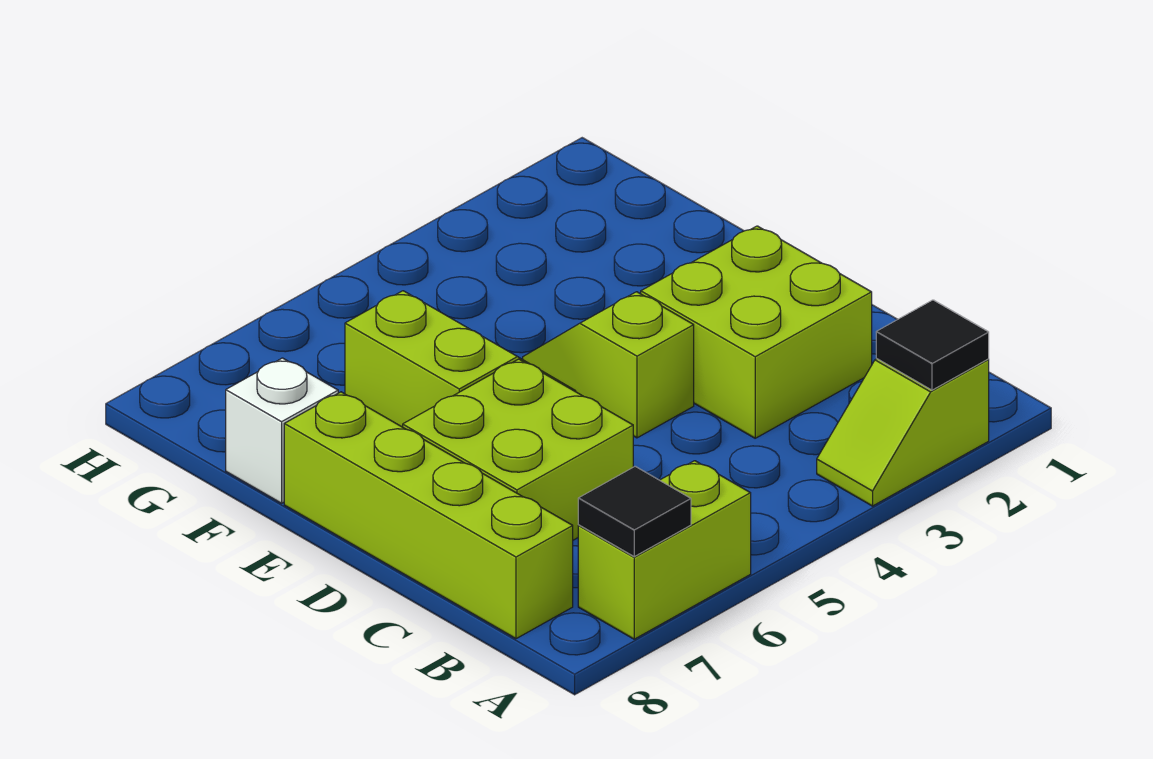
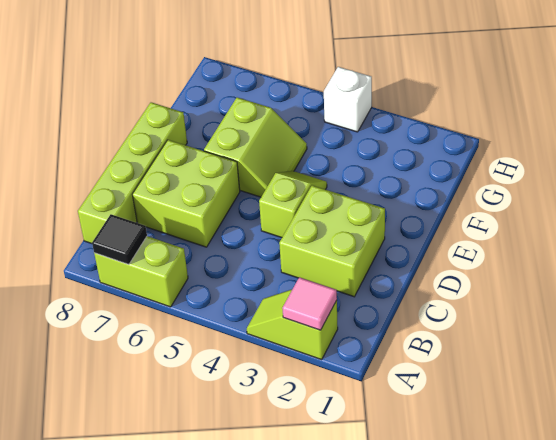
black 1x1 tile [876,300,989,390] -> pink 1x1 tile [282,277,337,330]
white 1x1 brick [226,358,338,503] -> white 1x1 brick moved to [324,67,372,132]

